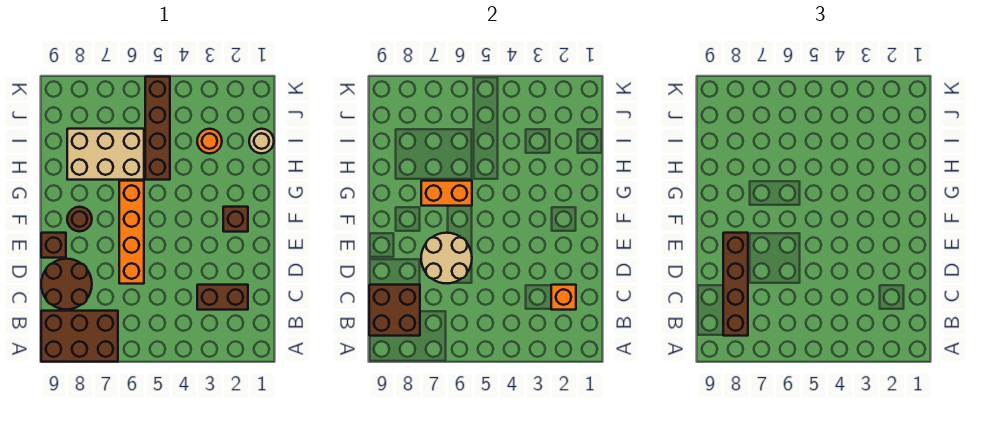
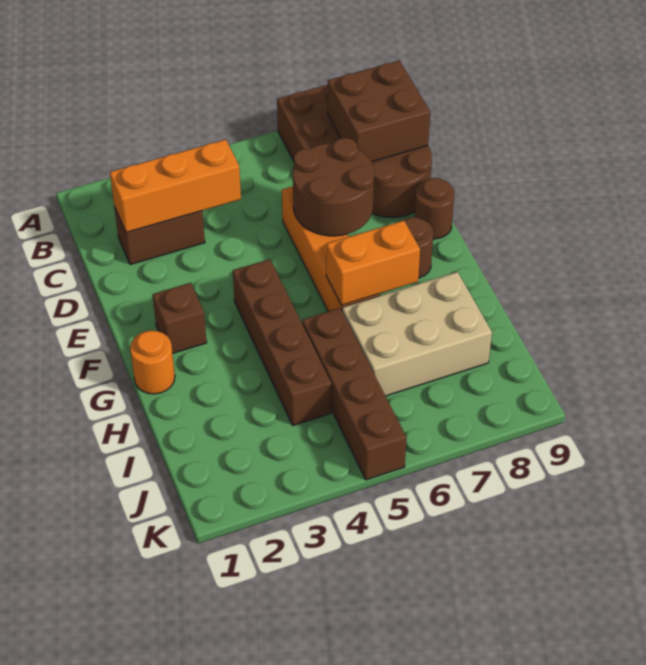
brown 1x4 brick [723,233,748,336] -> brown 1x4 brick moved to [233,259,331,425]
orange 1x1 brick [551,285,576,310] -> orange 1x3 brick [110,139,241,233]
tan 2x2 round brick [421,233,472,283] -> brown 2x2 round brick [293,138,374,236]
brown 1x1 brick [41,233,66,258] -> brown 1x1 round brick [415,178,454,239]
tan 1x1 round brick [249,129,274,153] -> none
orange 1x1 round brick [197,129,222,153] -> orange 1x1 round brick moved to [130,331,175,394]

